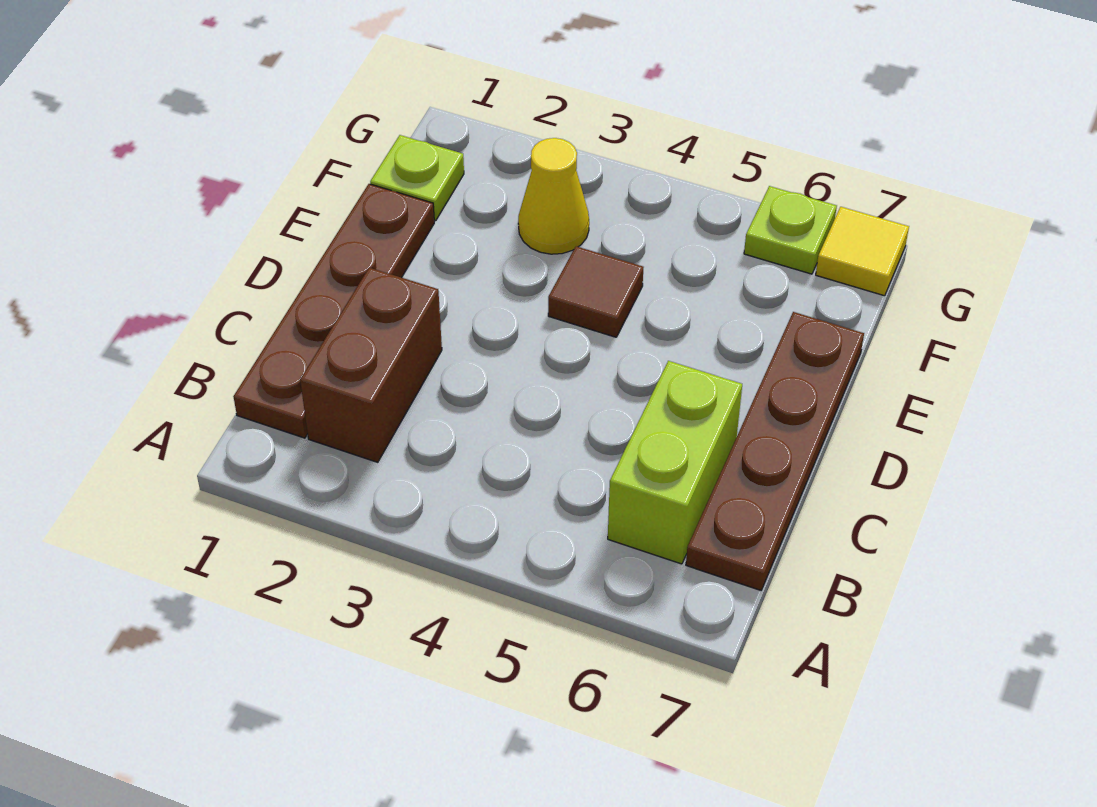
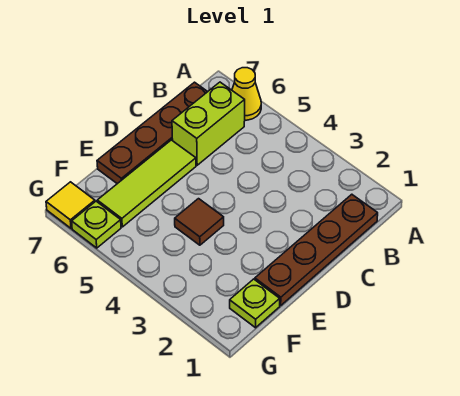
brown 1x2 brick [300,268,442,462] -> none
none -> lime 1x3 tile [97,140,196,227]
yellow 1x1 cone [518,138,589,254] -> yellow 1x1 cone moved to [232,68,261,120]

